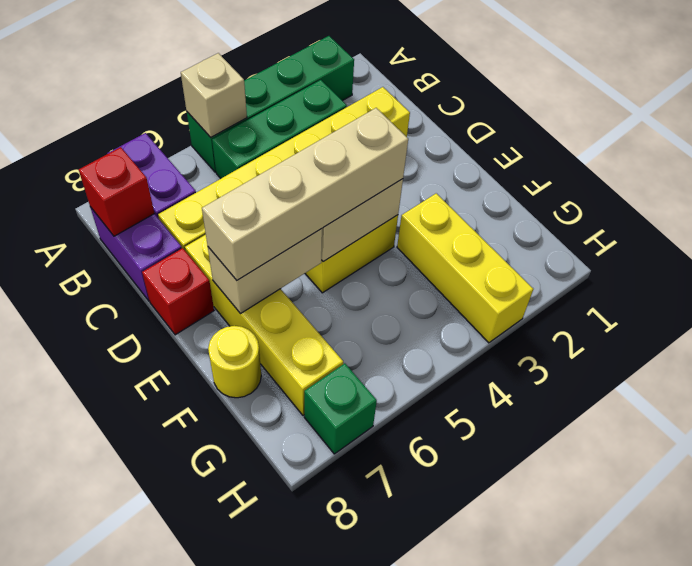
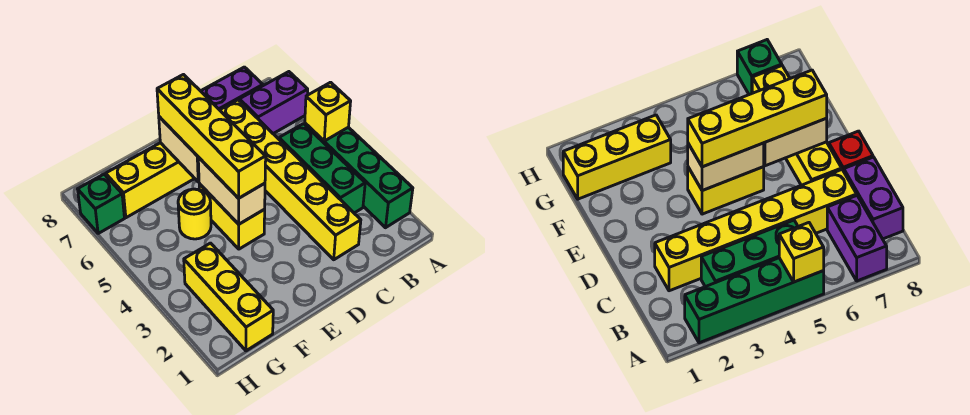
tan 1x1 brick [181,53,247,137] -> yellow 1x1 brick [305,82,351,141]
red 1x1 brick [79,147,154,236] -> none
tan 1x4 brick [202,108,408,280] -> yellow 1x4 brick [157,75,266,198]
yellow 1x3 brick [397,193,533,343] -> yellow 1x3 brick turned to [184,243,273,351]
yellow 1x1 round brick [208,326,261,398] -> yellow 1x1 round brick moved to [178,189,211,239]

